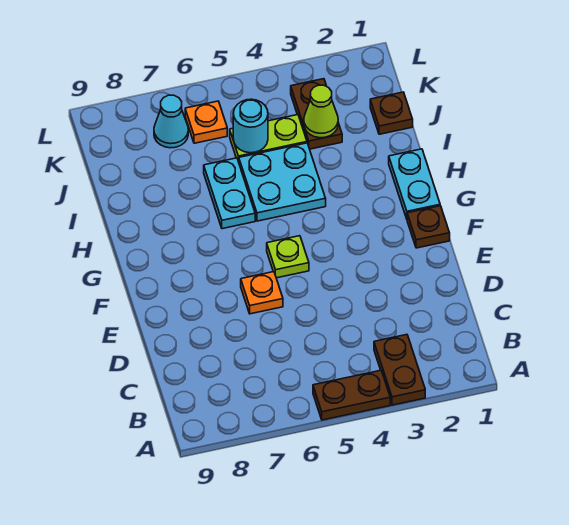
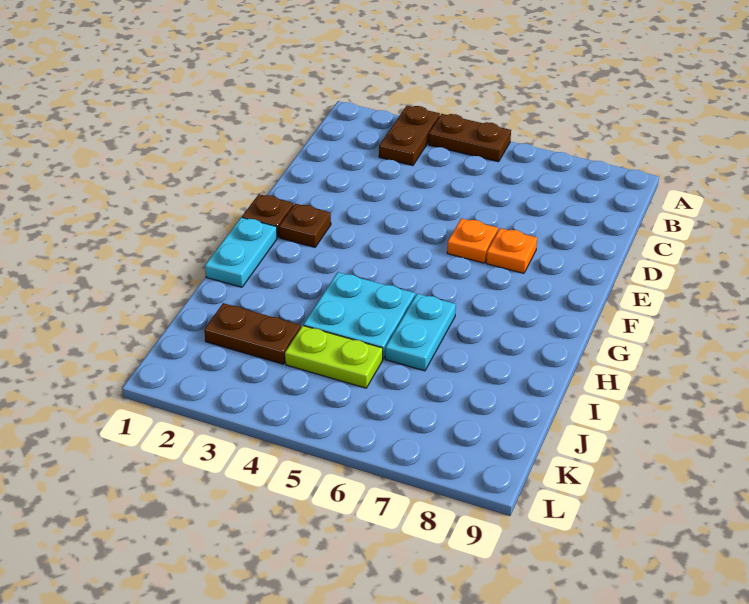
lime 1x1 plate [267,236,309,278] -> none
brown 1x1 plate [370,92,413,134] -> brown 1x1 plate moved to [279,204,331,247]
brown 1x2 plate [291,79,342,149] -> brown 1x2 plate turned to [204,303,301,364]
lime 1x1 cone [304,85,338,138] -> none
cyan 1x1 round brick [233,99,268,153] -> none
orange 1x1 plate [185,101,227,143] -> orange 1x1 plate moved to [486,228,537,273]
cyan 1x1 cone [154,95,188,148] -> none

